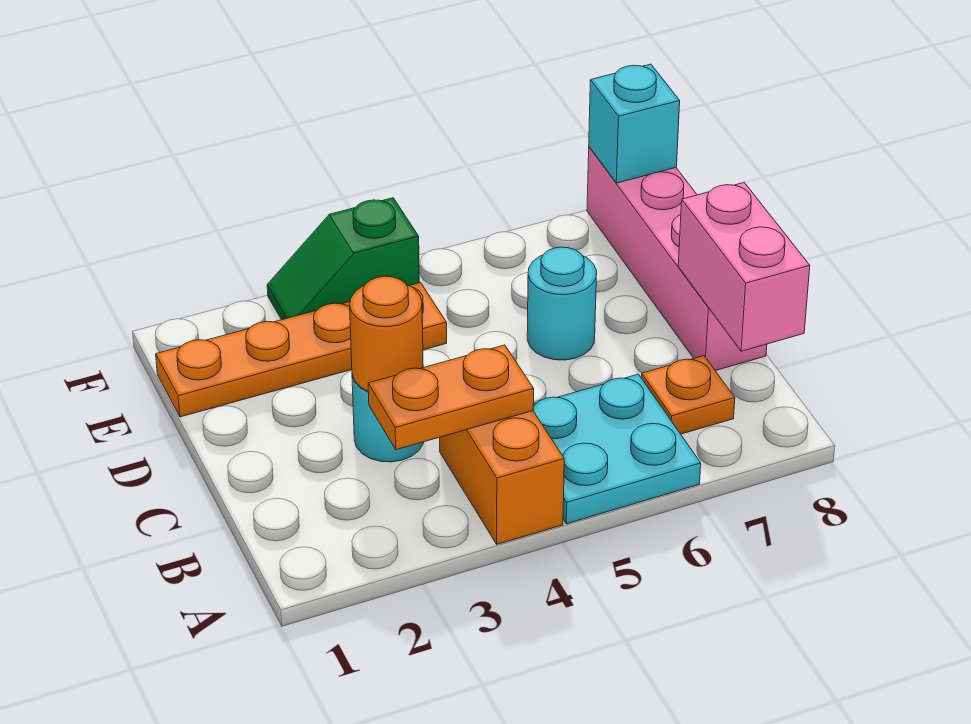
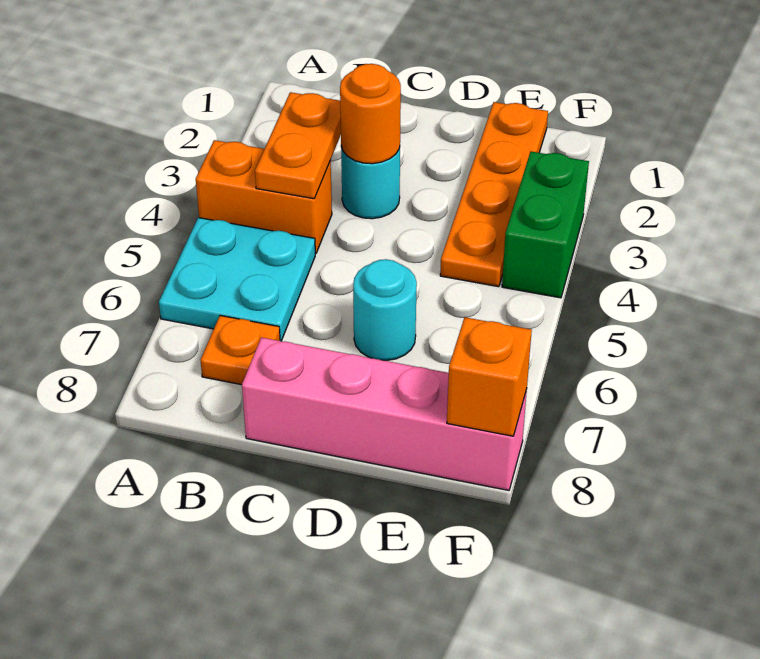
pink 1x2 brick [678,183,810,351] -> none
green 1x2 slope [267,198,419,320] -> green 1x2 brick [502,152,589,298]
cyan 1x1 brick [589,64,680,183] -> orange 1x1 brick [447,317,532,436]

